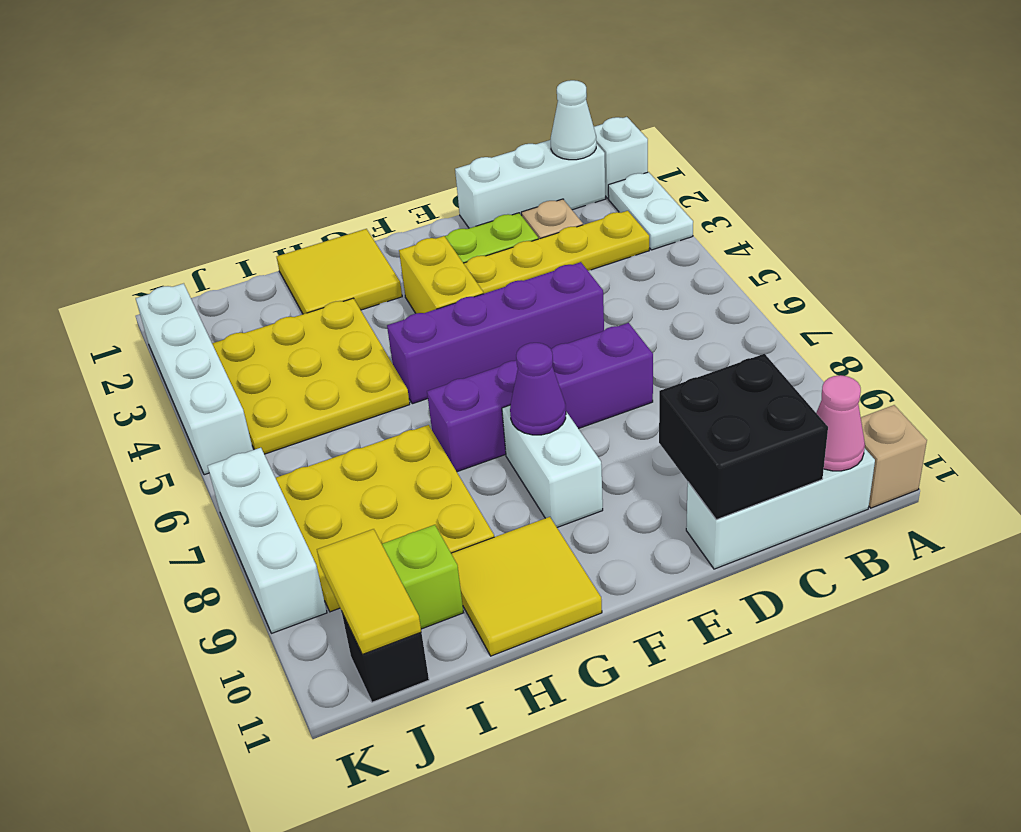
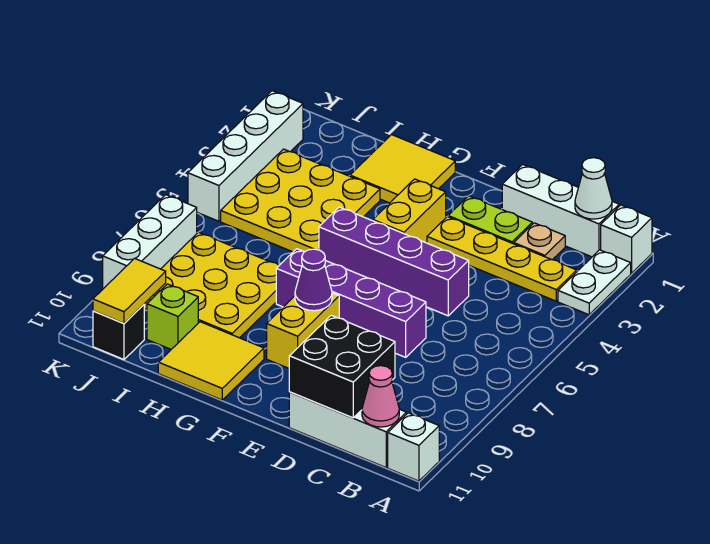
tan 1x1 brick [861,405,927,508] -> white 1x1 brick [388,413,439,481]
white 1x2 brick [502,405,603,527] -> yellow 1x2 brick [267,293,339,368]

